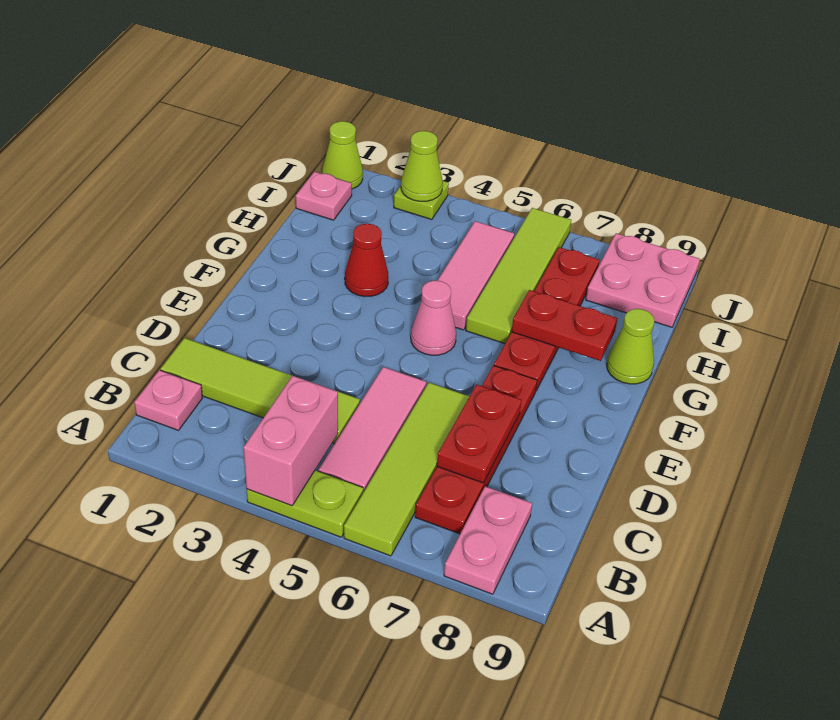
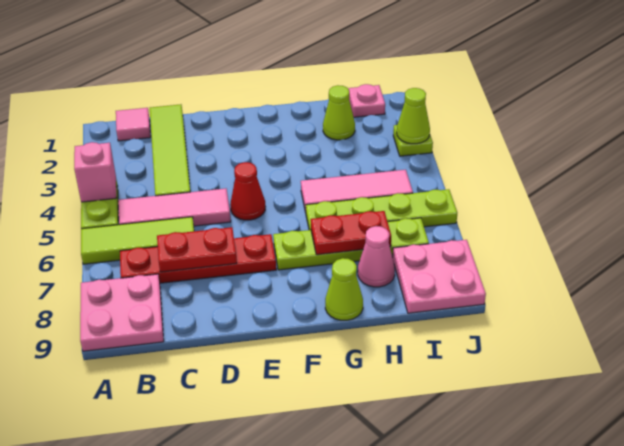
pink 1x2 brick [243,376,338,506] -> pink 1x1 brick [74,142,116,202]
lime 1x4 tile [344,383,469,556] -> lime 1x3 tile [81,217,194,264]
pink 1x2 plate [444,486,532,594] -> pink 2x2 plate [80,274,164,351]
pink 1x1 plate [134,370,202,430] -> pink 1x1 tile [116,108,151,141]
pink 1x1 cone [411,281,456,355] -> pink 1x1 cone moved to [358,226,395,287]
red 1x4 plate [494,247,599,391] -> lime 1x4 plate [273,218,429,270]
red 1x1 cone [345,224,388,297] -> red 1x1 cone moved to [230,162,266,220]
lime 1x4 tile [466,208,571,344] -> lime 1x4 plate [306,189,457,230]
red 1x2 plate [512,290,618,361] -> red 1x2 plate turned to [311,211,391,255]
lime 1x1 cone [322,121,363,189] -> lime 1x1 cone moved to [323,85,355,140]

